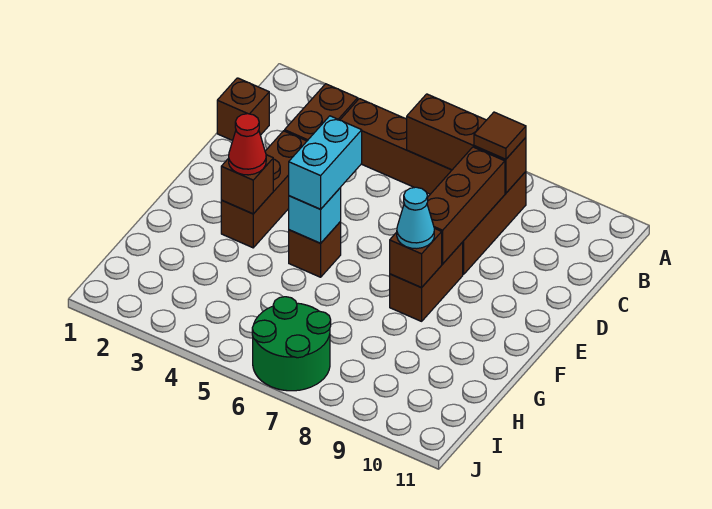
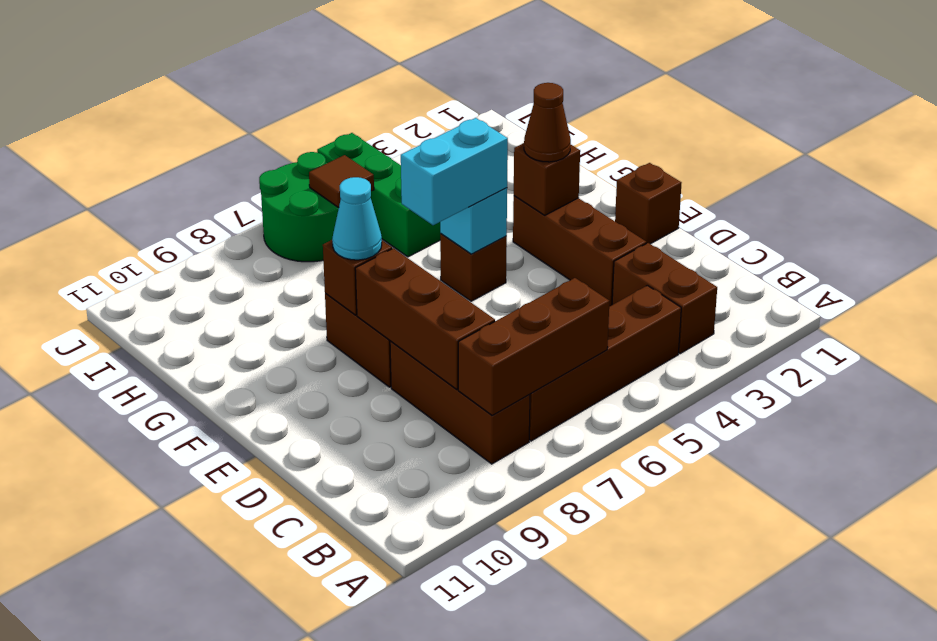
brown 1x1 tile [474,112,526,159] -> brown 1x1 tile moved to [309,155,374,207]
brown 1x1 brick [217,78,269,141] -> brown 1x1 brick moved to [615,163,681,244]
cyan 1x2 brick [289,116,362,209] -> cyan 1x2 brick turned to [401,118,508,225]
red 1x1 cone [229,114,266,175] -> brown 1x1 cone [524,83,571,162]
none -> green 1x3 brick [317,133,441,257]

